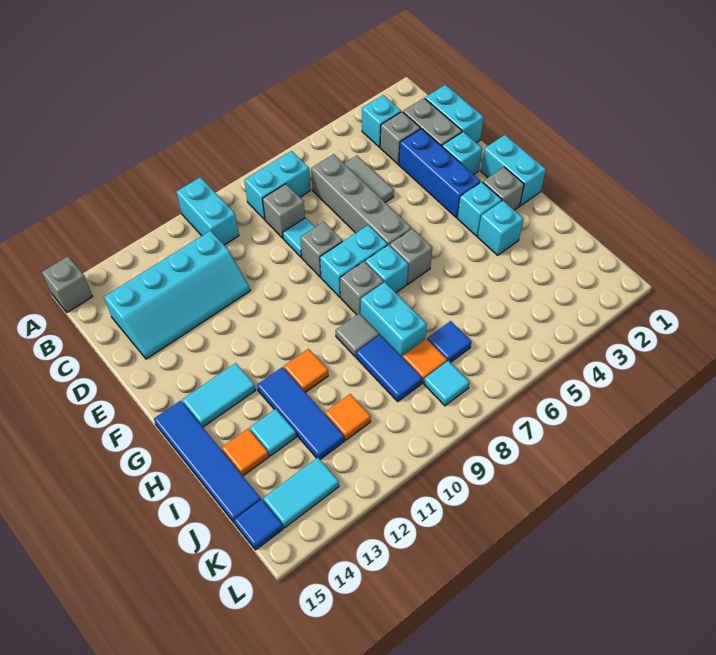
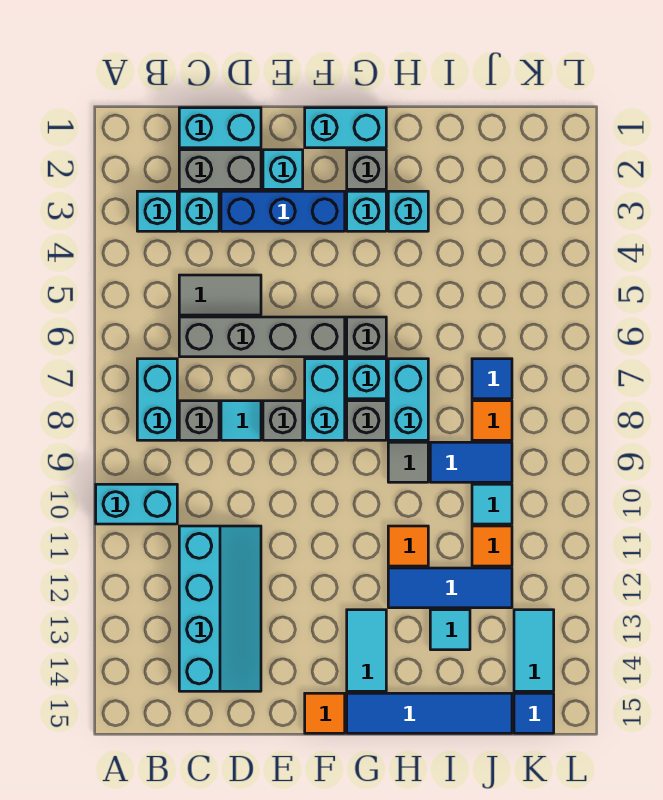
grey 1x1 brick [42,256,93,312] -> none
grey 1x1 brick [380,112,420,164] -> cyan 1x1 brick [179,191,219,231]
cyan 1x2 brick [361,282,427,358] -> cyan 1x2 brick turned to [388,359,428,440]
orange 1x1 tile [222,429,269,476] -> orange 1x1 tile moved to [305,693,345,733]
cyan 1x1 tile [424,361,470,406] -> cyan 1x1 tile moved to [472,484,512,524]

